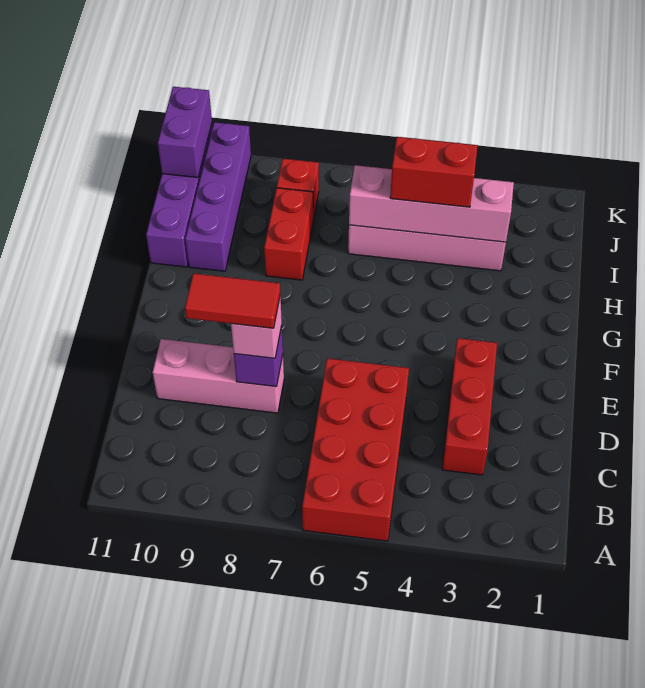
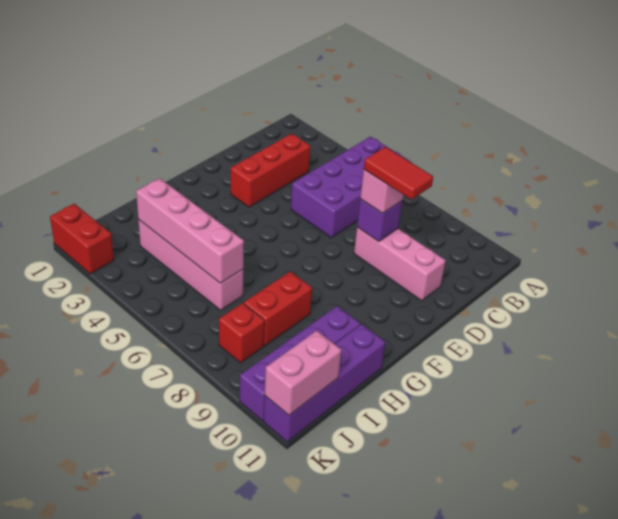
red 2x4 brick [302,358,409,541] -> purple 2x4 brick [291,137,411,238]
red 1x2 brick [390,137,477,207] -> red 1x2 brick moved to [50,204,114,274]
purple 1x2 brick [158,87,212,178] -> pink 1x2 brick [265,331,342,415]

